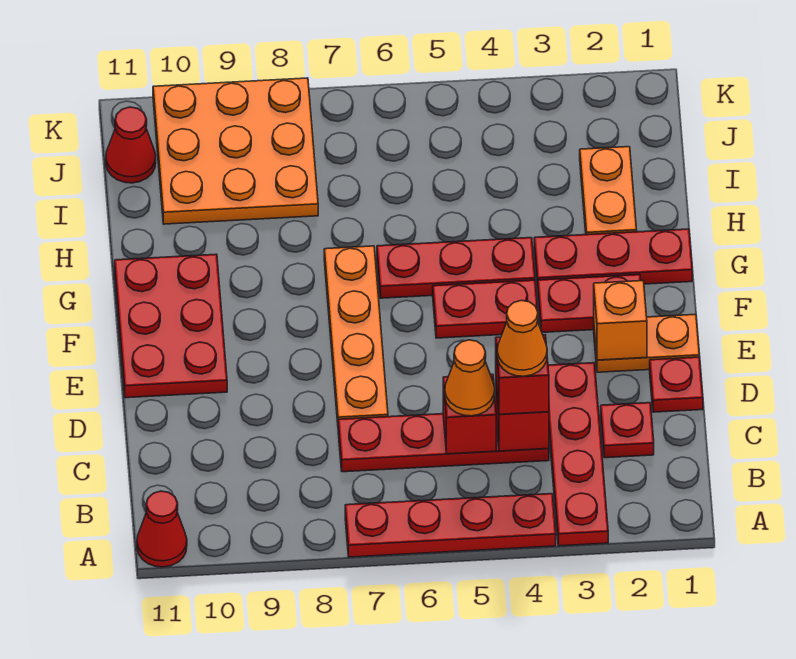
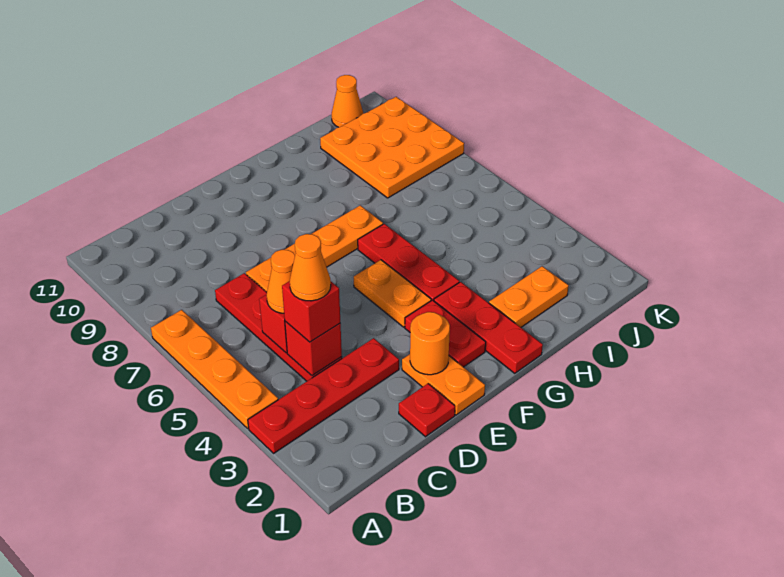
red 1x4 plate [345,494,556,557] -> orange 1x4 plate [151,310,278,428]
red 1x1 cone [137,491,187,567] -> none
red 1x1 plate [601,403,654,458] -> none
orange 1x1 brick [594,281,647,360] -> orange 1x1 round brick [410,312,450,375]
red 2x3 plate [115,254,227,398] -> none
red 1x2 plate [433,280,539,338] -> orange 1x2 plate [354,260,431,327]
red 1x1 cone [106,107,156,183] -> orange 1x1 cone [332,75,363,127]

